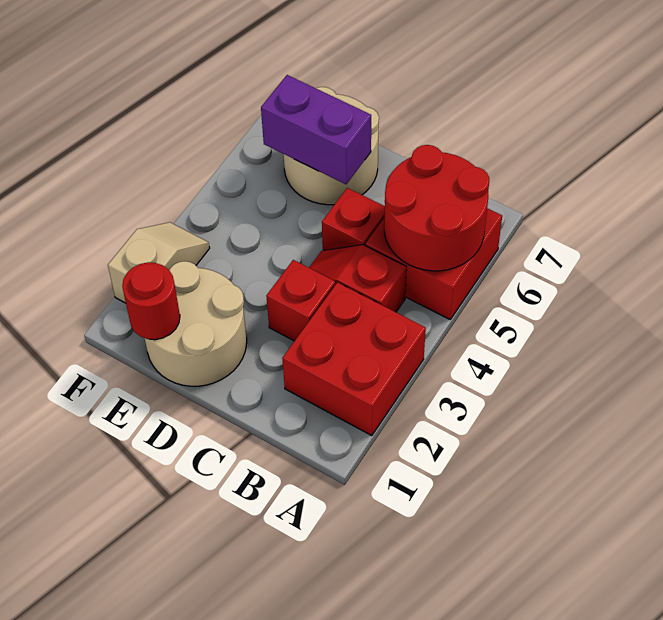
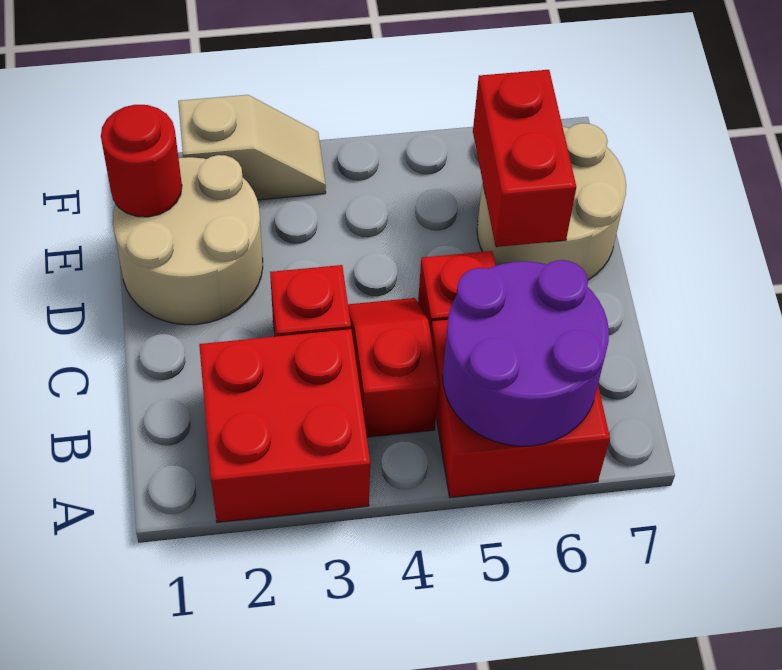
red 2x2 round brick [384,145,489,271] -> purple 2x2 round brick [442,260,609,446]
purple 1x2 brick [261,75,371,184] -> red 1x2 brick [473,70,576,247]

